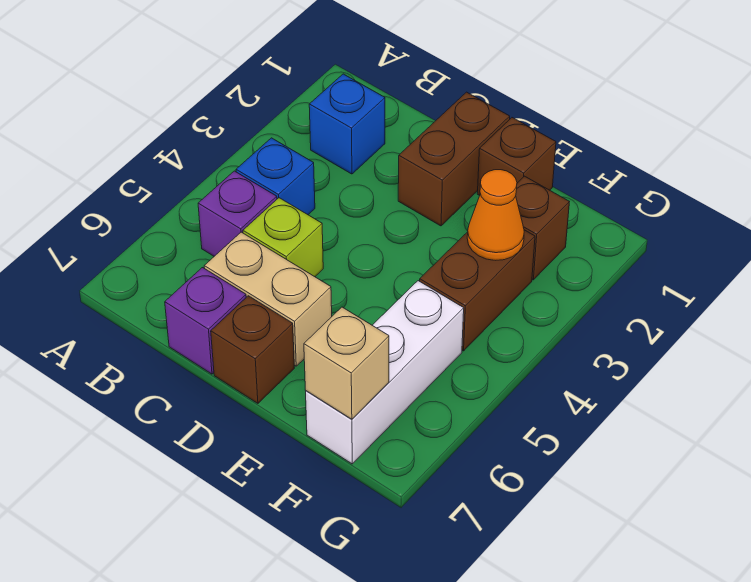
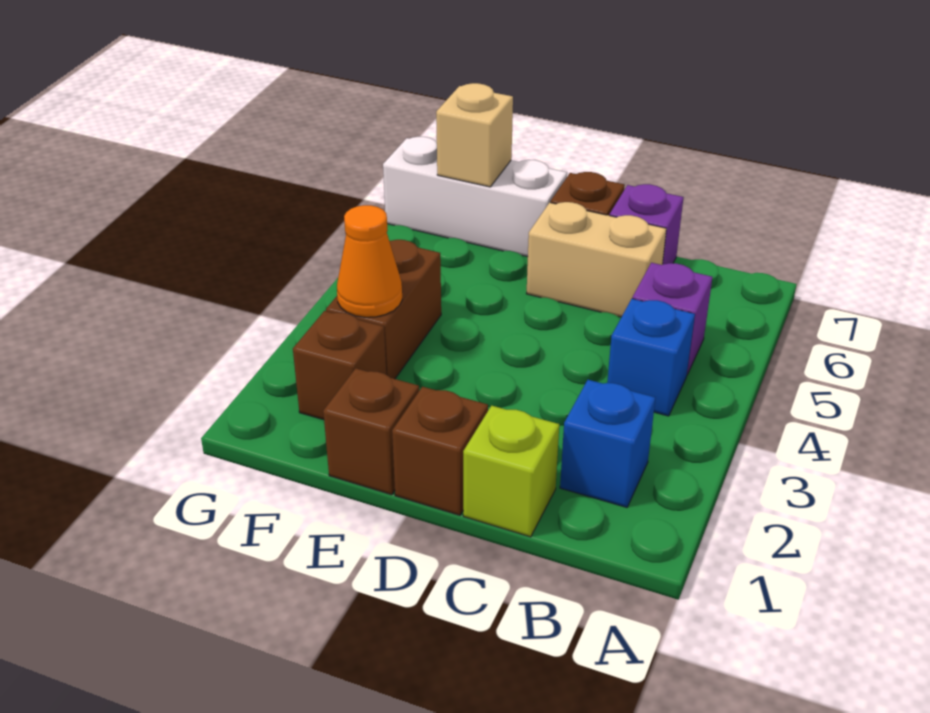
lime 1x1 brick [243,198,323,277] -> lime 1x1 brick moved to [463,406,559,537]
brown 1x2 brick [398,92,510,226] -> brown 1x1 brick [392,387,488,515]
white 1x3 brick [306,281,464,464] -> white 1x3 brick turned to [383,137,567,257]

